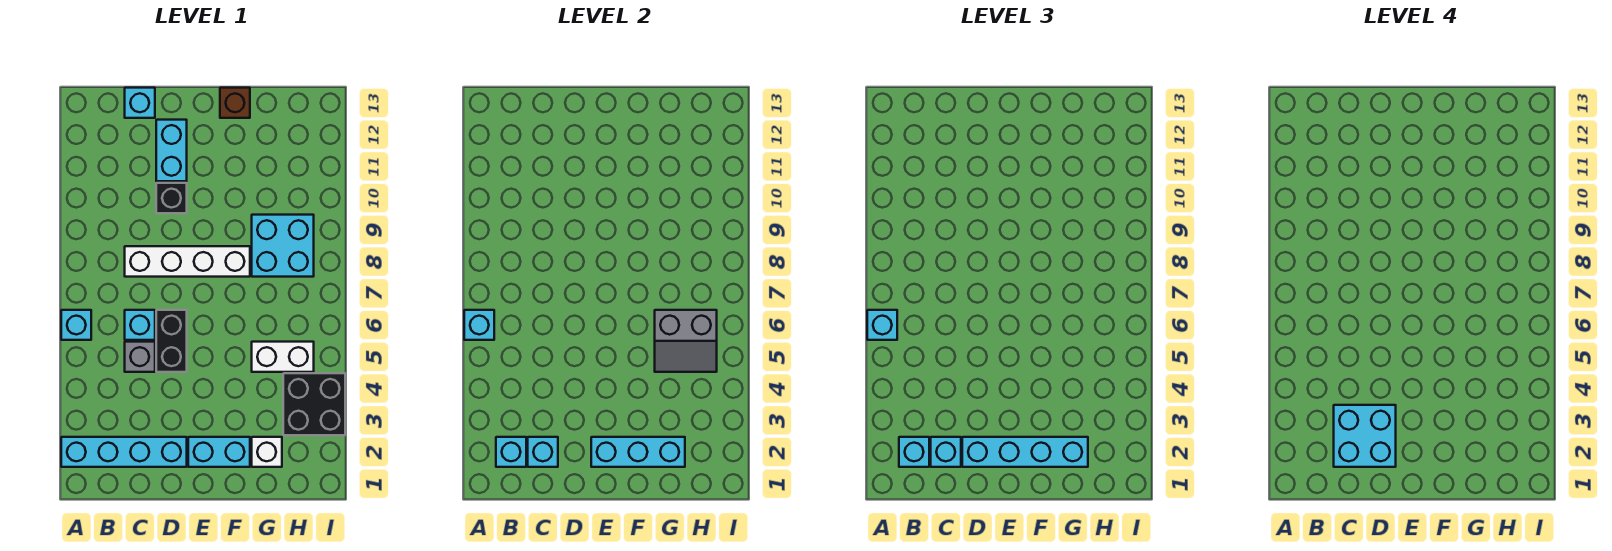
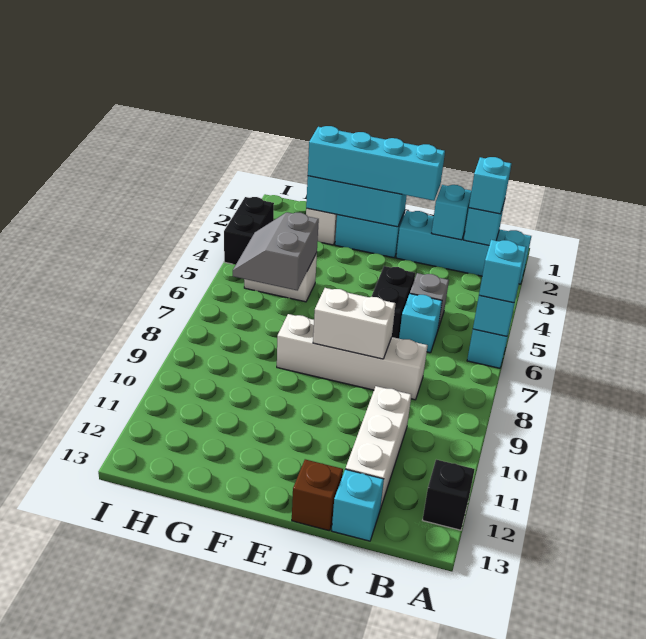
cyan 1x1 brick [931,437,961,467] -> none
cyan 2x2 brick [1334,405,1396,467] -> none
none -> white 1x3 brick [346,386,411,509]
none -> white 1x2 brick [313,288,396,359]
black 1x1 brick [156,183,187,213] -> black 1x1 brick moved to [423,460,475,530]
cyan 1x2 brick [156,120,187,181] -> none
brown 1x1 brick [220,88,250,118] -> brown 1x1 brick moved to [292,459,343,531]
grey 2x2 slope [655,310,717,372] -> grey 2x2 slope turned to [233,212,319,291]
cyan 2x2 brick [252,215,314,277] -> none
black 2x2 brick [283,373,345,435] -> black 1x2 brick [224,197,274,265]

